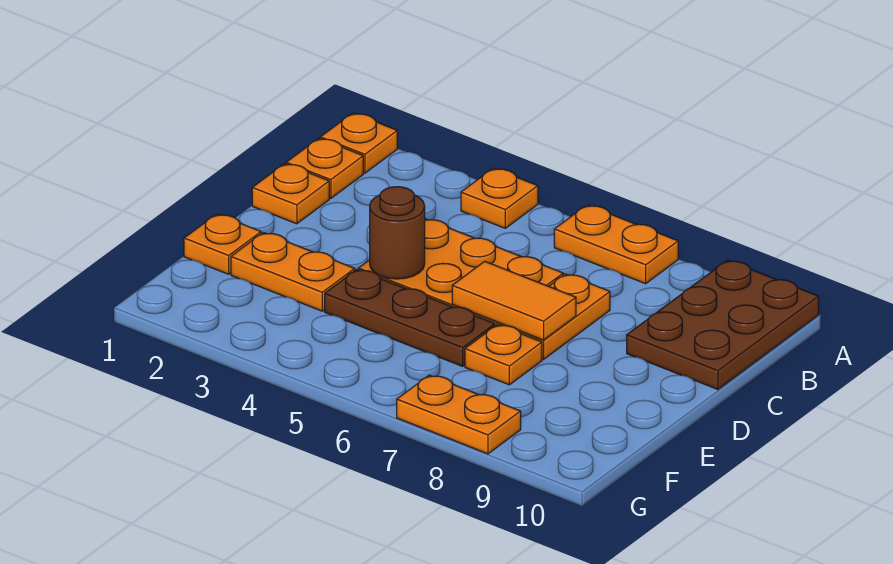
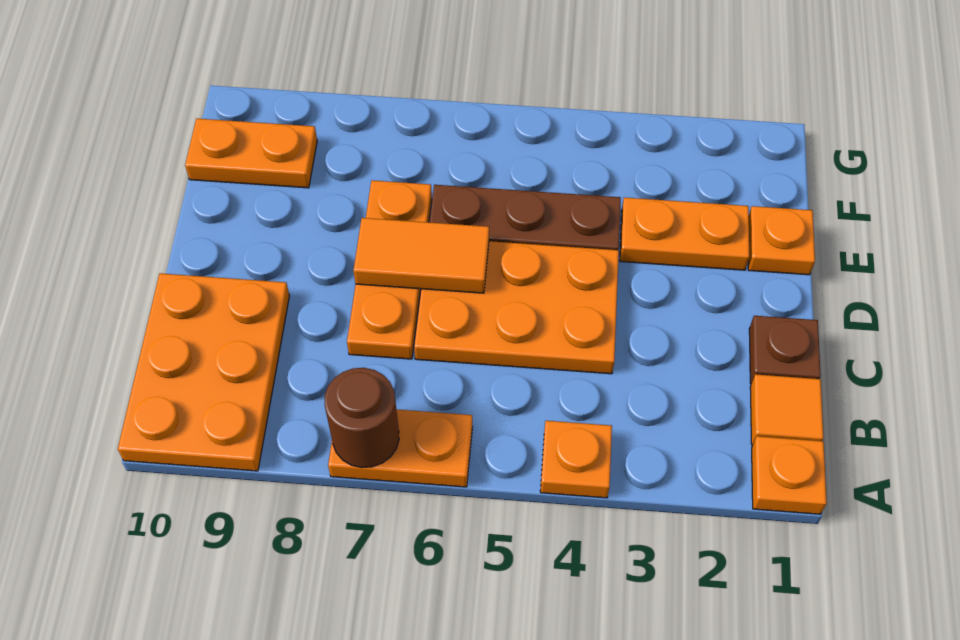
brown 2x3 plate [627,260,819,389] -> orange 2x3 plate [118,273,289,471]
orange 1x1 plate [286,138,363,198] -> orange 1x1 tile [750,374,823,445]
orange 1x1 plate [252,164,329,224] -> brown 1x1 plate [749,316,821,384]
brown 1x1 round brick [370,187,425,279] -> brown 1x1 round brick moved to [325,368,399,468]
orange 1x2 plate [397,375,521,454] -> orange 1x2 plate moved to [185,118,317,188]

